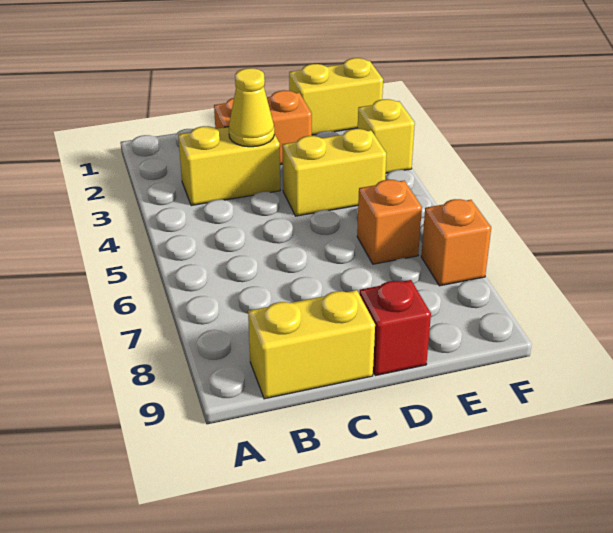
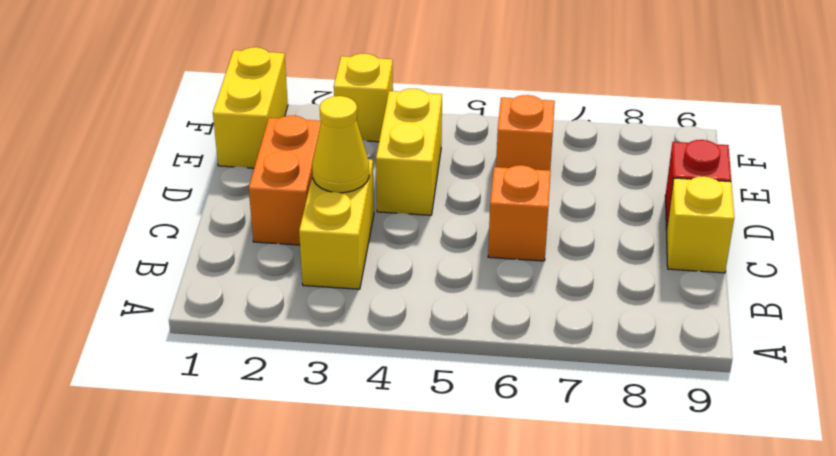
yellow 1x2 brick [248,290,375,399] -> yellow 1x1 brick [667,176,734,273]
orange 1x1 brick [421,199,491,286] -> orange 1x1 brick moved to [488,165,551,261]

